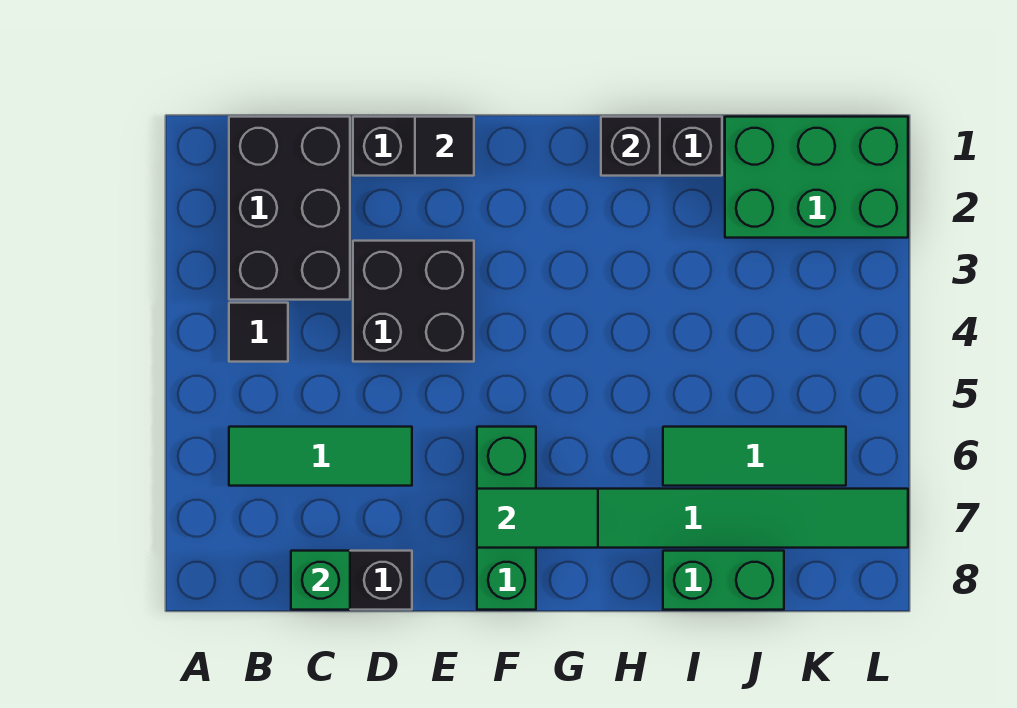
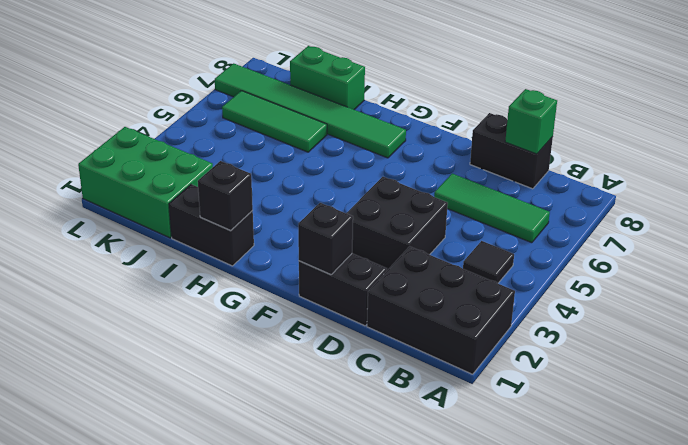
black 2x3 brick [229,117,350,300] -> black 2x3 brick turned to [367,246,515,374]
black 1x1 tile [415,117,474,176] -> black 1x1 brick [298,203,353,275]
green 1x3 brick [477,427,536,610] -> none
green 1x2 tile [477,489,598,548] -> none

